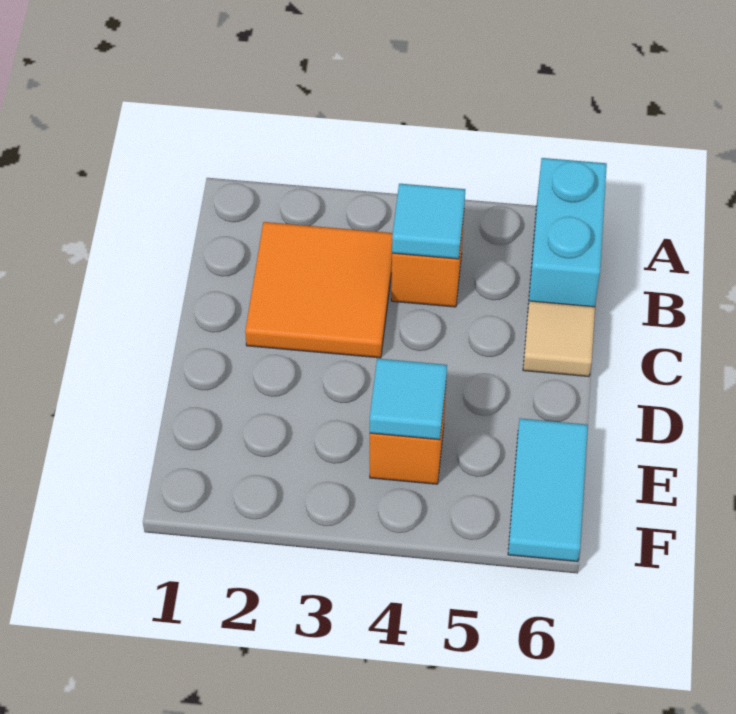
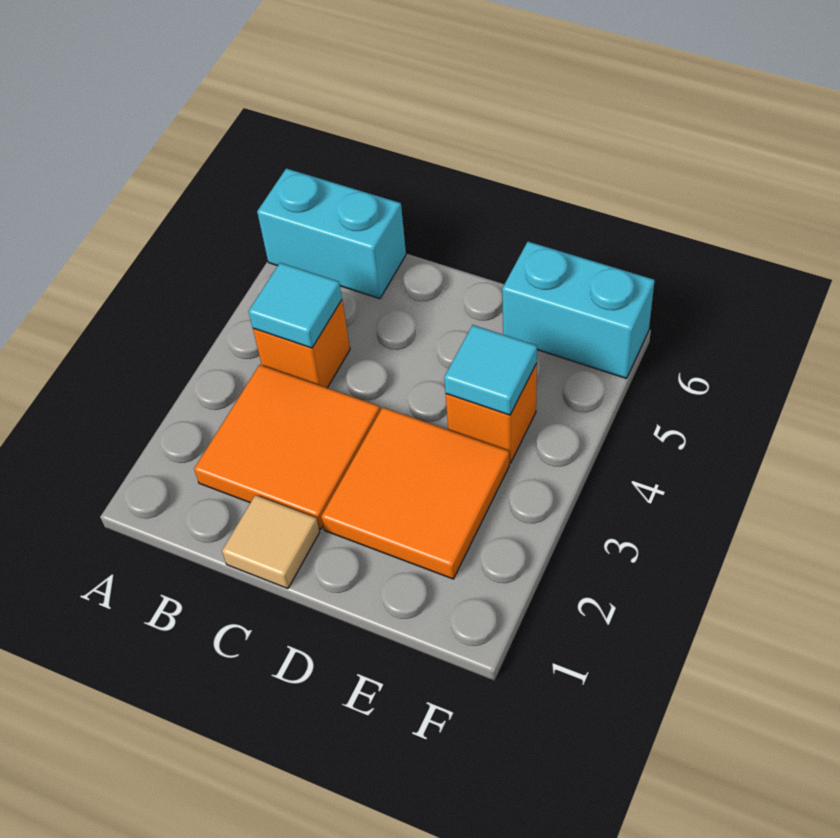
tan 1x1 tile [523,301,595,377] -> tan 1x1 tile moved to [222,495,320,589]
none -> orange 2x2 tile [321,407,509,579]
cyan 1x2 tile [508,418,588,562] -> cyan 1x2 brick [502,242,655,378]

